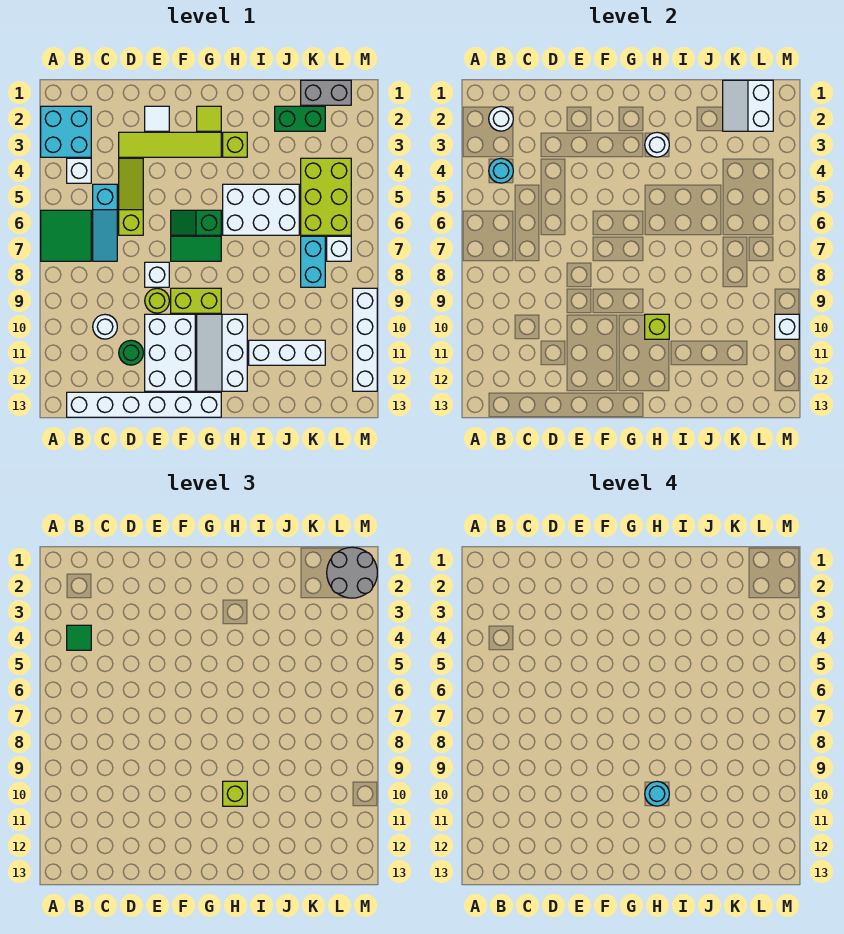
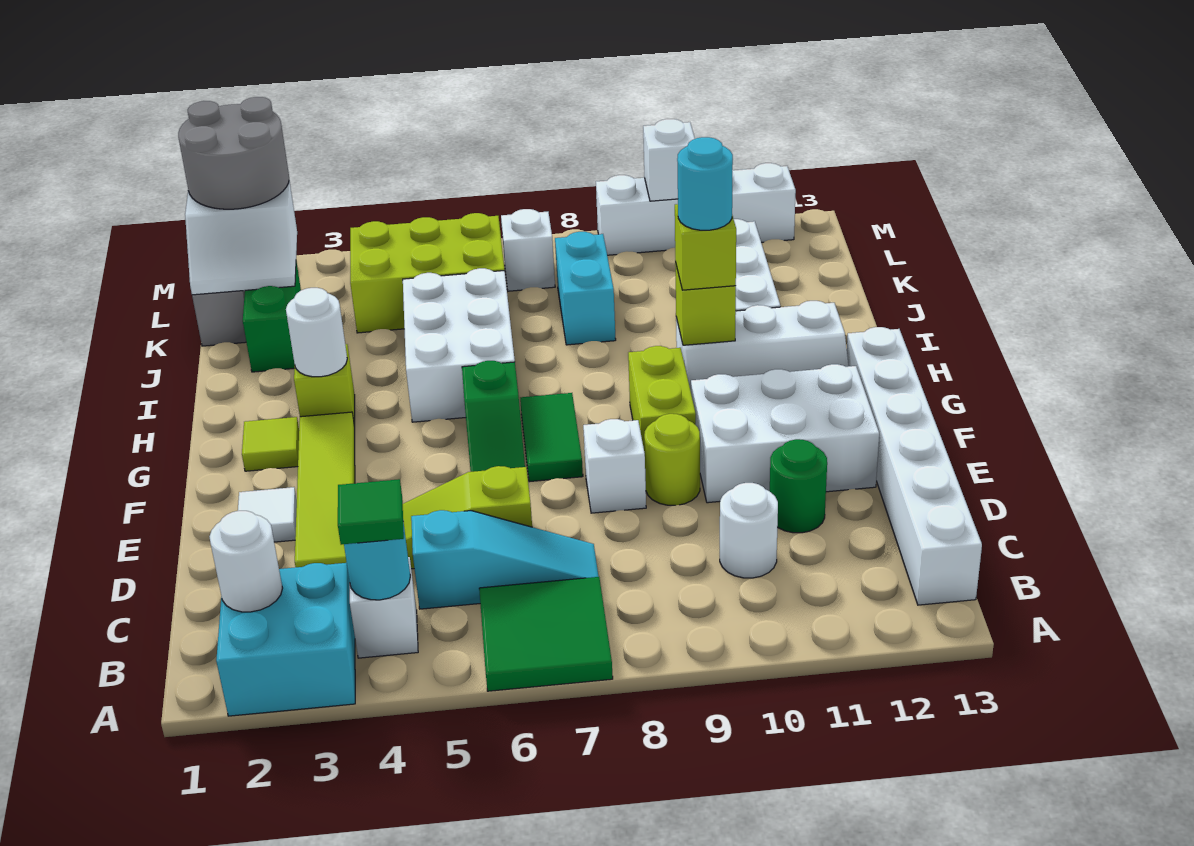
cyan 1x2 brick [301,236,325,287] -> cyan 1x2 brick turned to [555,232,616,345]

